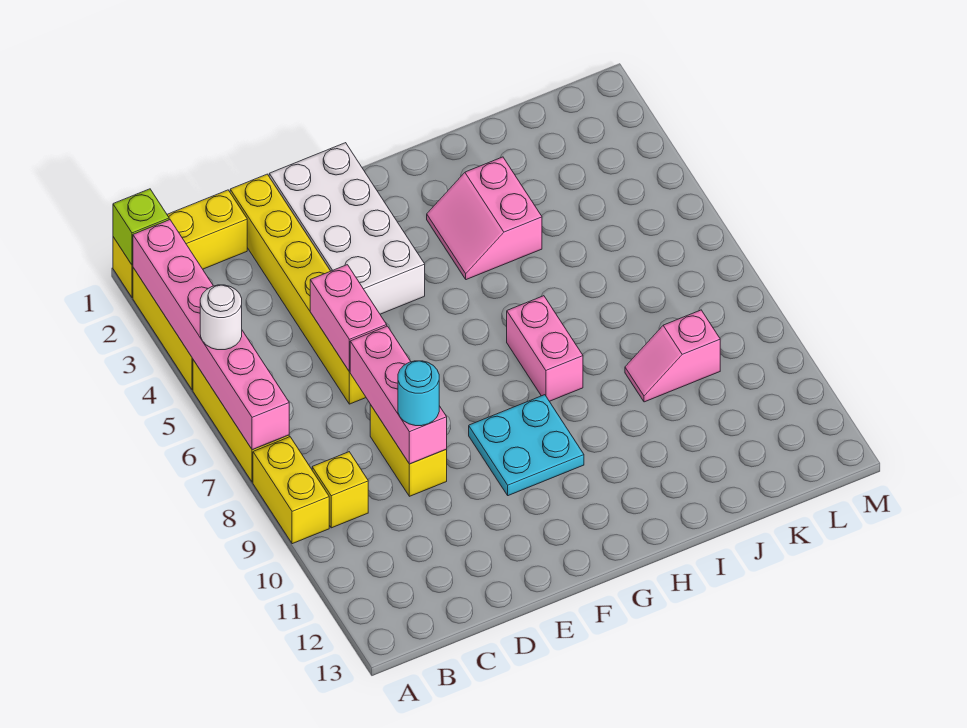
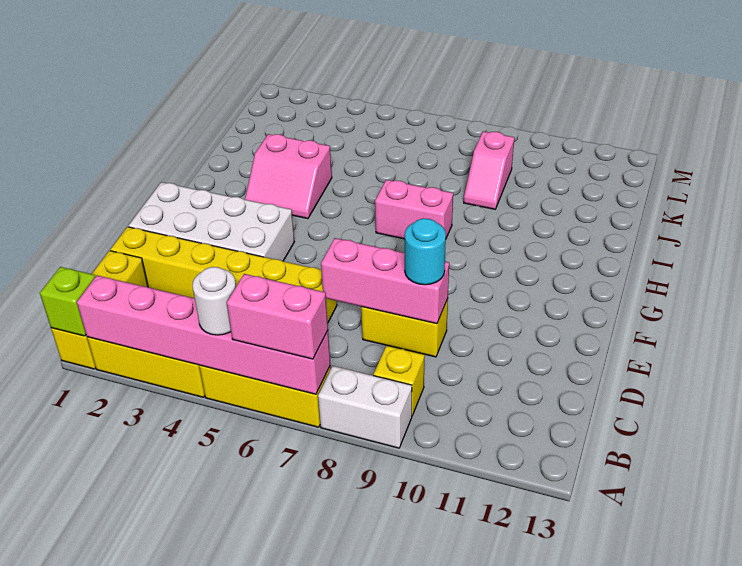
yellow 1x2 brick [253,437,329,544] -> white 1x2 brick [318,366,412,448]
pink 1x2 brick [310,265,387,372] -> pink 1x2 brick moved to [227,274,328,359]
cyan 2x2 plate [469,395,584,496] -> none

